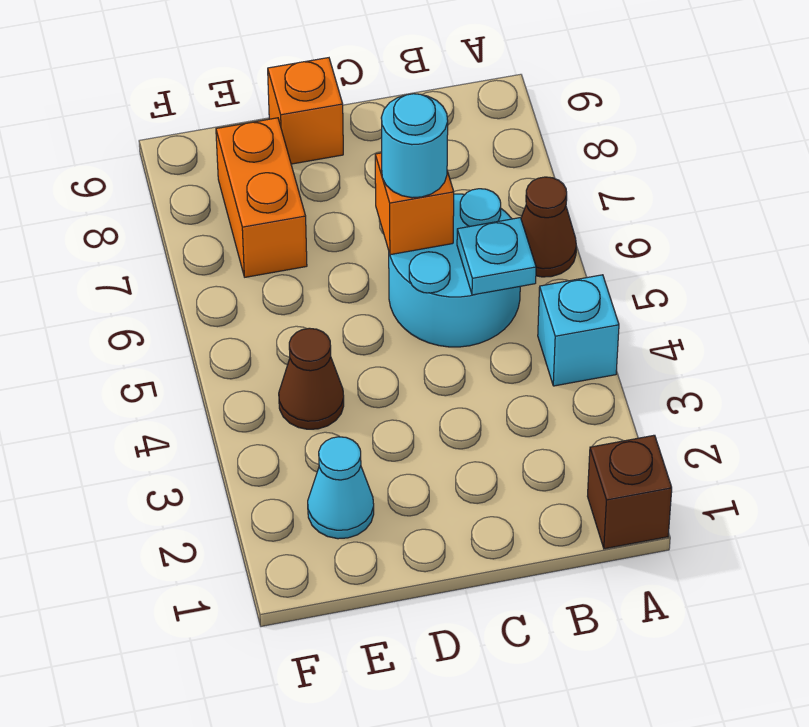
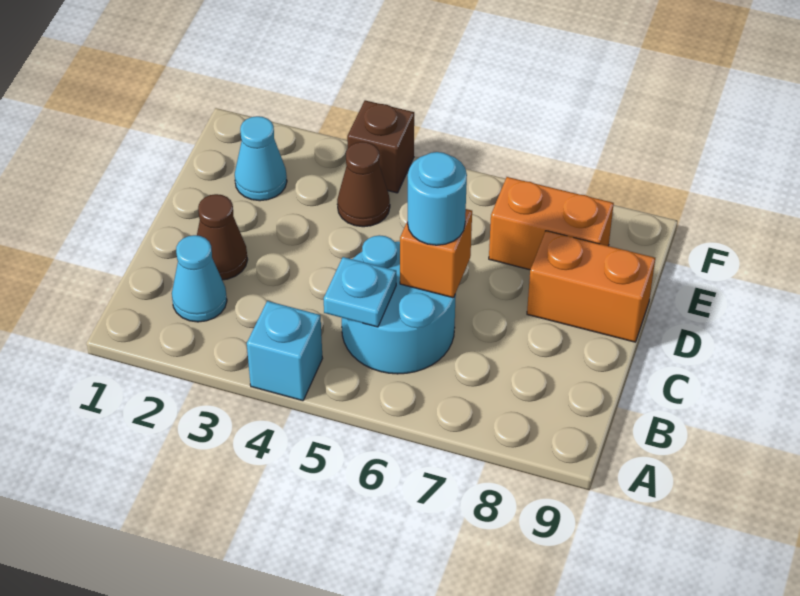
brown 1x1 brick [588,435,672,549] -> brown 1x1 brick moved to [347,100,414,193]
brown 1x1 cone [521,177,576,277] -> brown 1x1 cone moved to [197,194,248,280]
none -> cyan 1x1 cone [172,235,227,322]
orange 1x1 brick [268,58,343,164] -> orange 1x2 brick [527,231,655,342]

